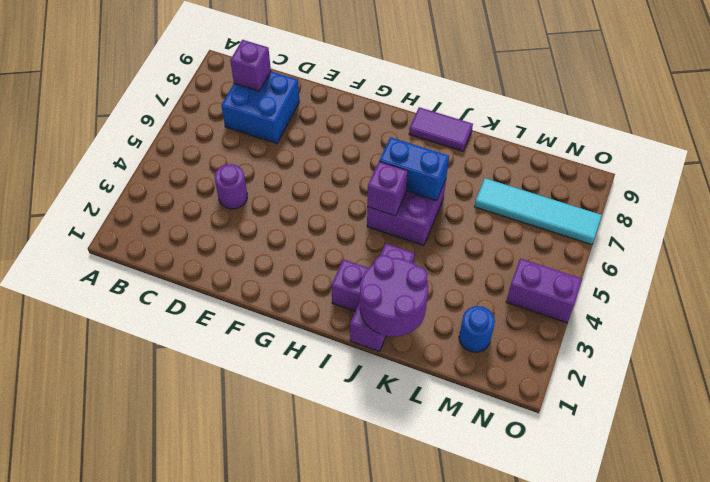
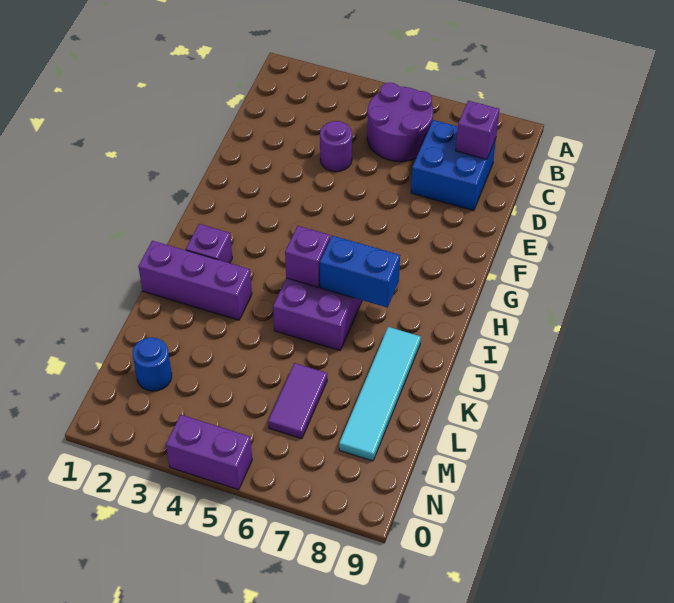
blue 1x2 brick [379,137,449,201] -> blue 1x2 brick turned to [320,236,400,308]
purple 1x2 tile [409,107,473,151] -> purple 1x2 tile moved to [268,363,327,439]
purple 2x2 round brick [360,255,428,336] -> purple 2x2 round brick moved to [367,83,433,162]
cyan 1x4 tile [475,178,602,245] -> cyan 1x4 tile moved to [339,327,421,461]
purple 1x2 brick [506,258,582,323] -> purple 1x2 brick turned to [166,415,252,490]

